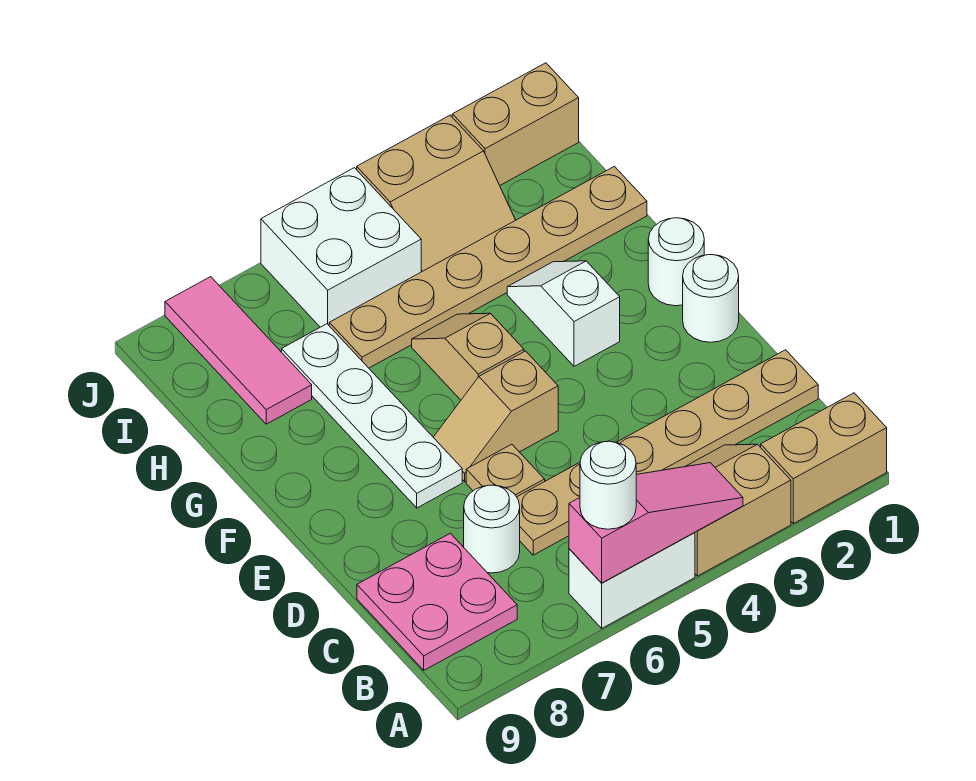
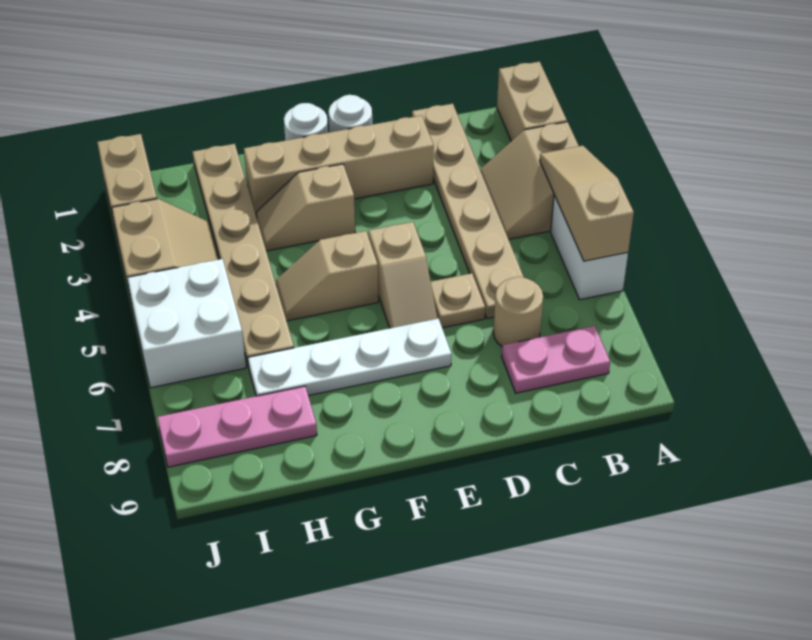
pink 1x3 slope [569,463,743,583] -> tan 1x3 slope [540,146,634,261]
white 1x1 round brick [580,441,636,529] -> none
pink 2x2 plate [357,533,517,670] -> pink 1x2 plate [502,326,610,393]
white 1x1 round brick [464,485,520,573] -> tan 1x1 round brick [493,277,543,346]
none -> tan 1x4 brick [244,115,434,217]
white 1x2 slope [507,261,620,366] -> tan 1x2 slope [256,164,355,251]
pink 1x3 tile [165,277,312,424] -> pink 1x3 plate [157,386,317,467]

